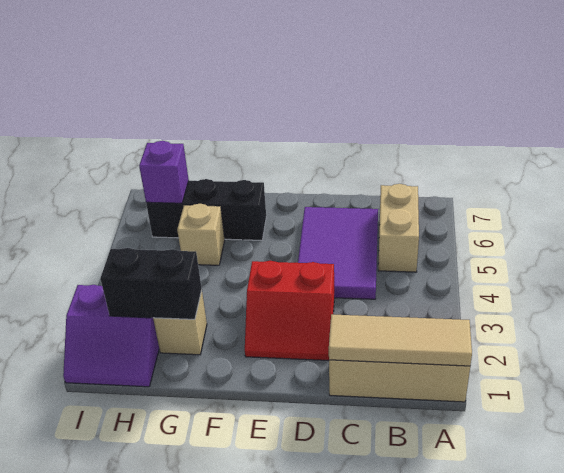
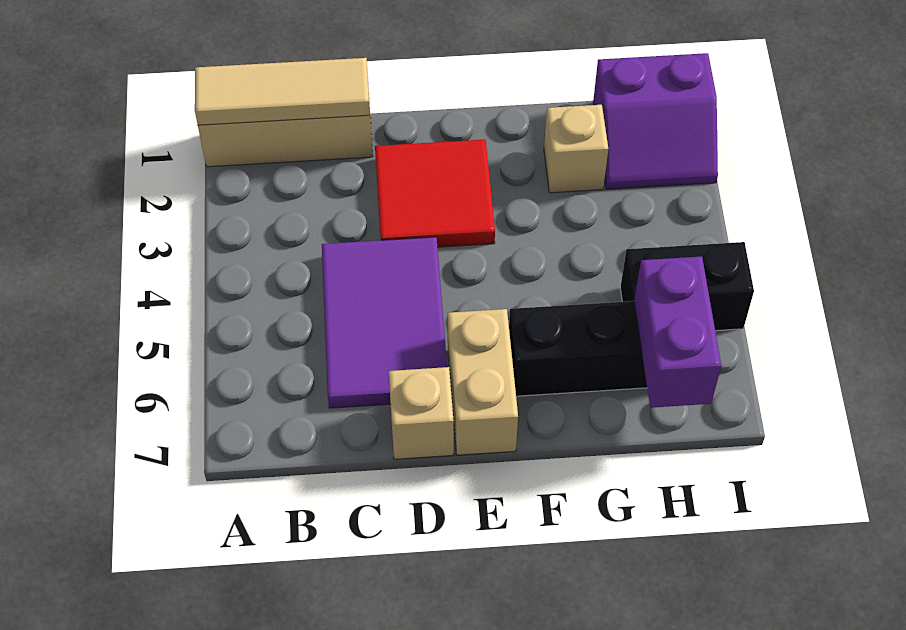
tan 1x2 brick [378,184,419,272] -> tan 1x2 brick moved to [448,309,518,455]
red 2x2 slope [245,261,334,361] -> red 2x2 tile [375,139,495,247]
black 1x2 brick [100,248,202,319] -> black 1x2 brick moved to [620,242,754,331]
tan 1x1 brick [177,204,225,265] -> tan 1x1 brick moved to [389,367,454,459]
purple 2x2 slope [63,285,159,387] -> purple 2x2 slope turned to [593,53,718,189]
purple 1x1 brick [139,141,189,203] -> purple 1x2 brick [634,256,721,408]

